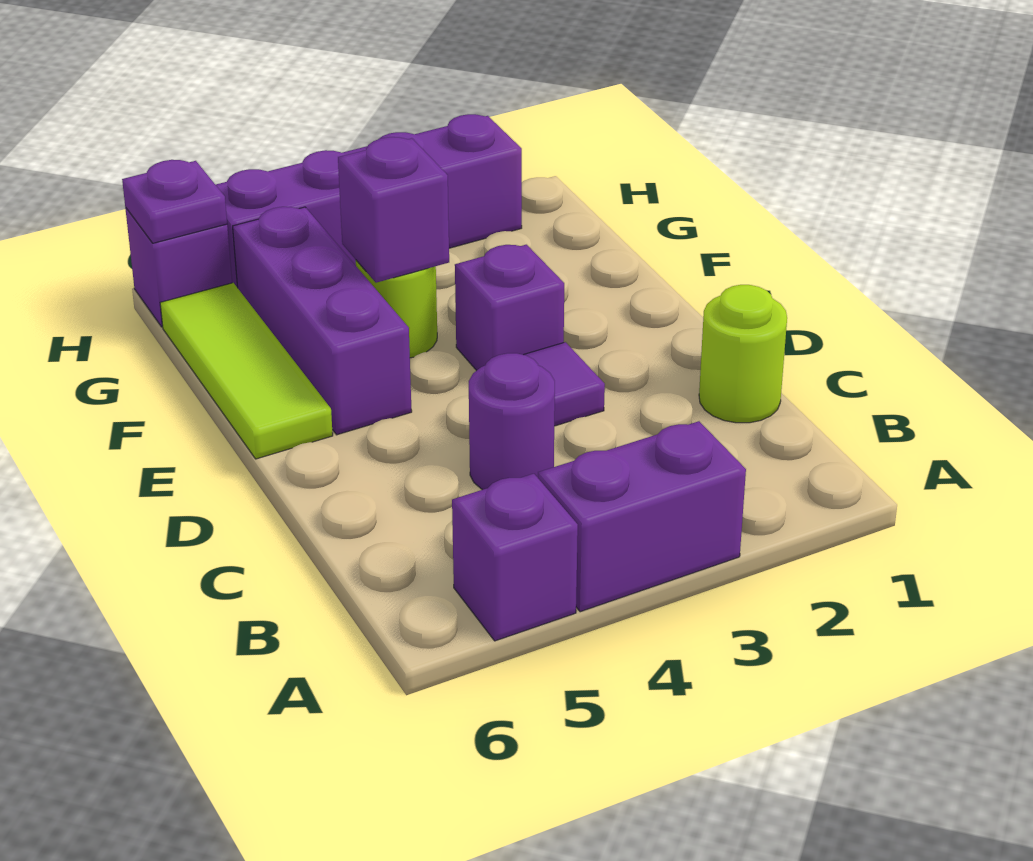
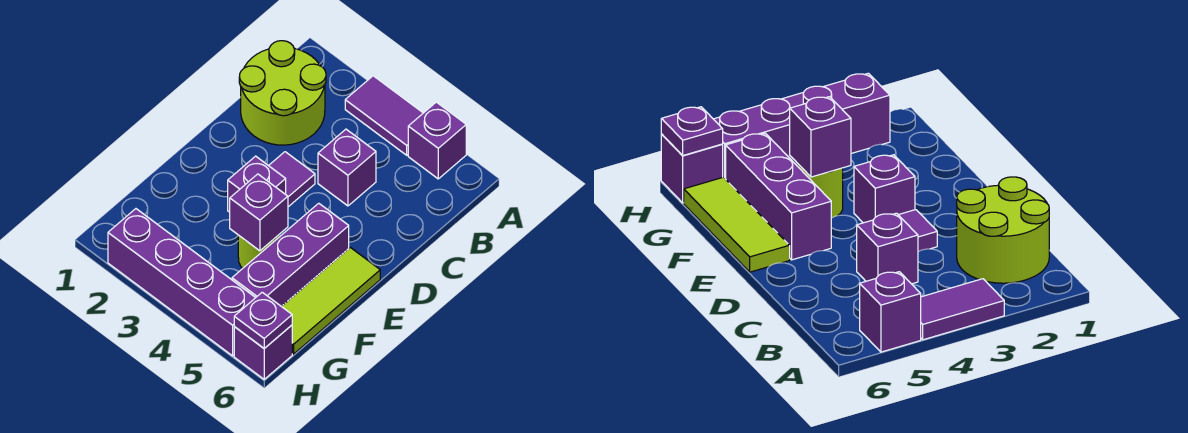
purple 1x2 brick [538,421,746,612] -> purple 1x2 tile [345,76,423,155]
lime 1x1 round brick [699,285,787,423] -> lime 2x2 round brick [239,41,326,145]
purple 1x1 round brick [469,353,555,490] -> purple 1x1 brick [318,129,376,206]

